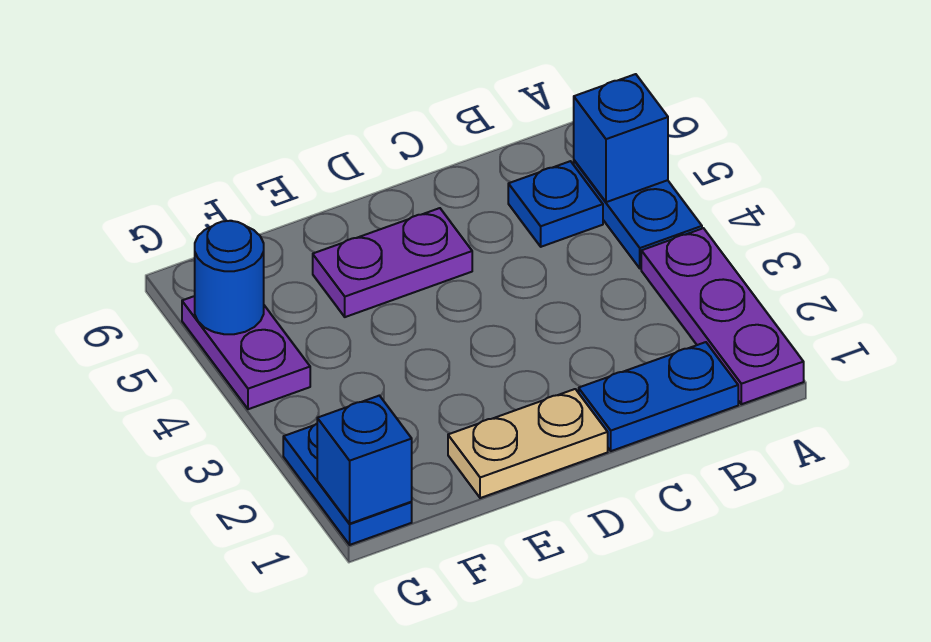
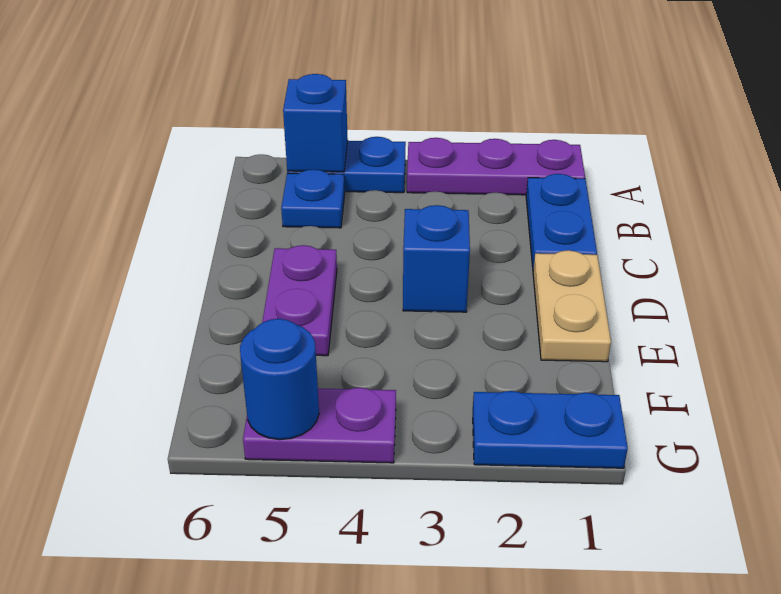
blue 1x1 brick [317,396,412,524] -> blue 1x1 brick moved to [403,205,470,312]

